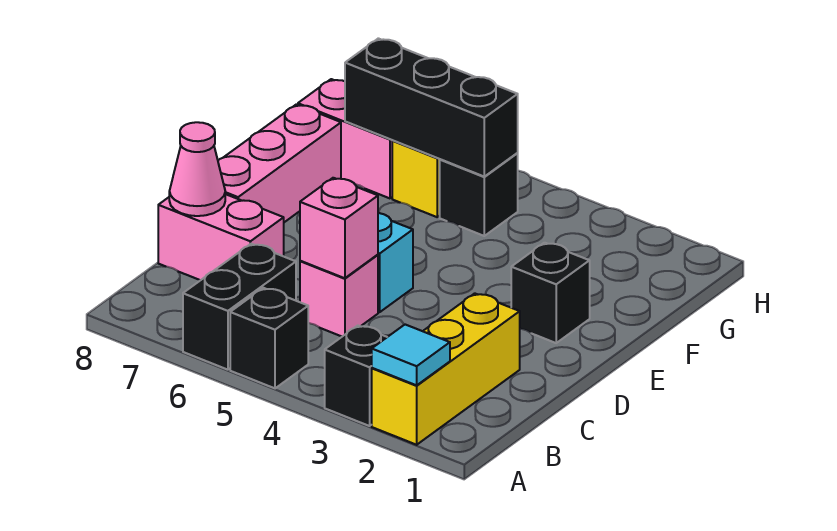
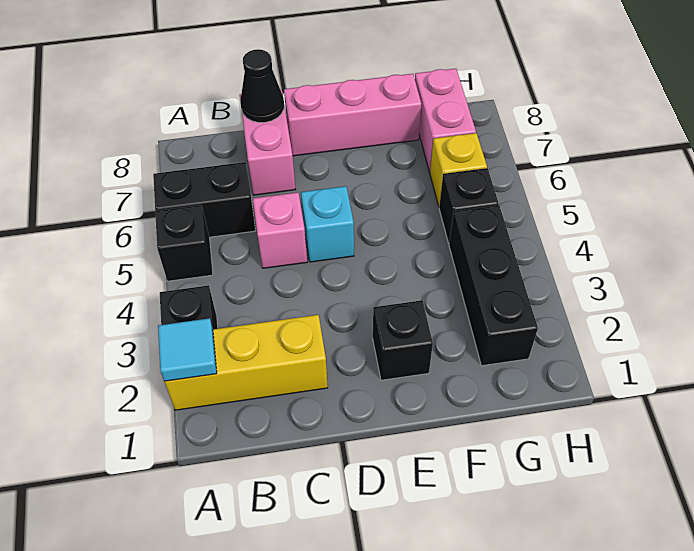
pink 1x1 brick [300,178,378,278] -> none
pink 1x1 cone [169,122,225,216] -> black 1x1 cone [240,49,284,123]
black 1x3 brick [345,38,518,177] -> black 1x3 brick moved to [449,205,538,366]

